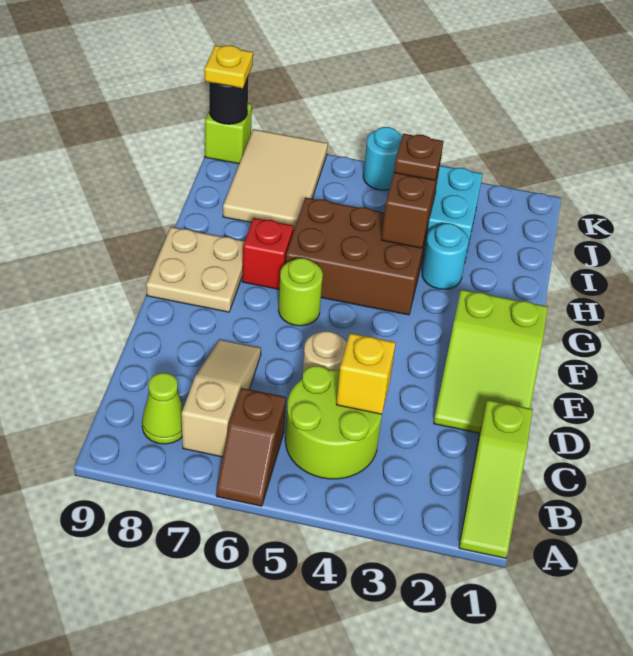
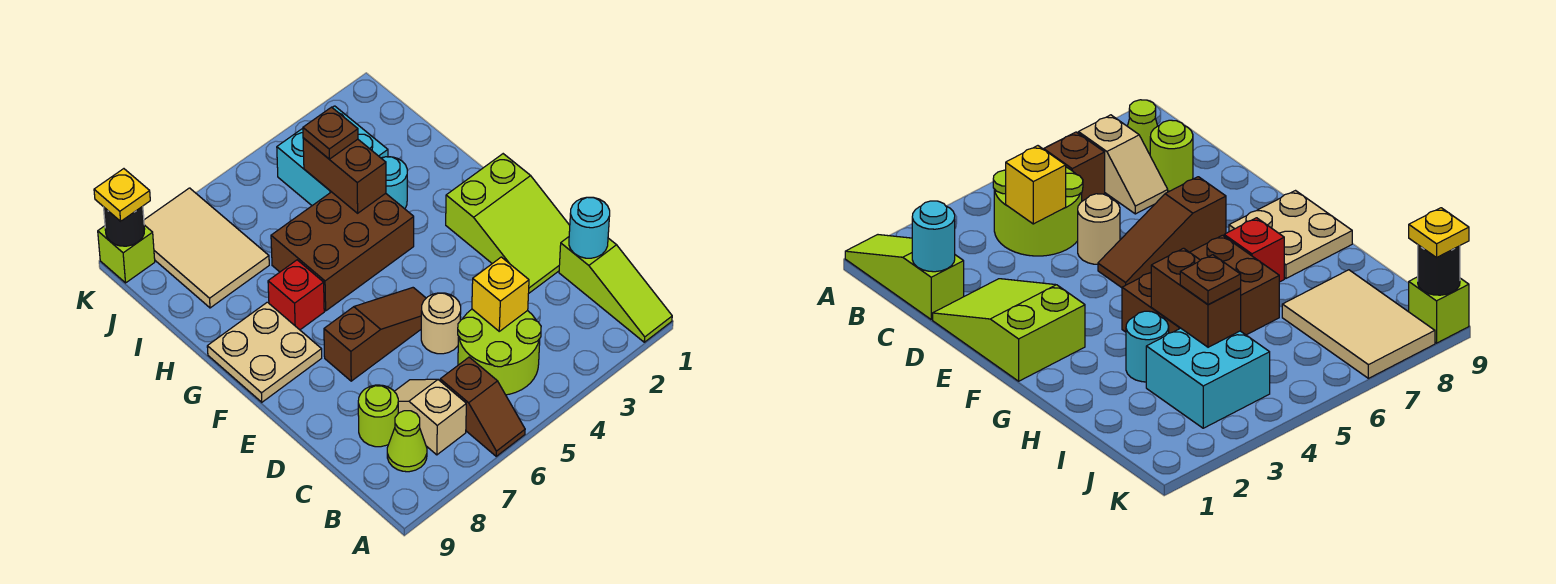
tan 1x3 slope [182,340,261,457] -> tan 1x2 slope [394,379,466,455]
none -> brown 1x3 slope [324,288,426,381]
lime 1x1 round brick [278,258,323,326] -> lime 1x1 round brick moved to [358,385,398,447]
cyan 1x1 round brick [363,127,402,190] -> cyan 1x1 round brick moved to [569,197,610,258]

